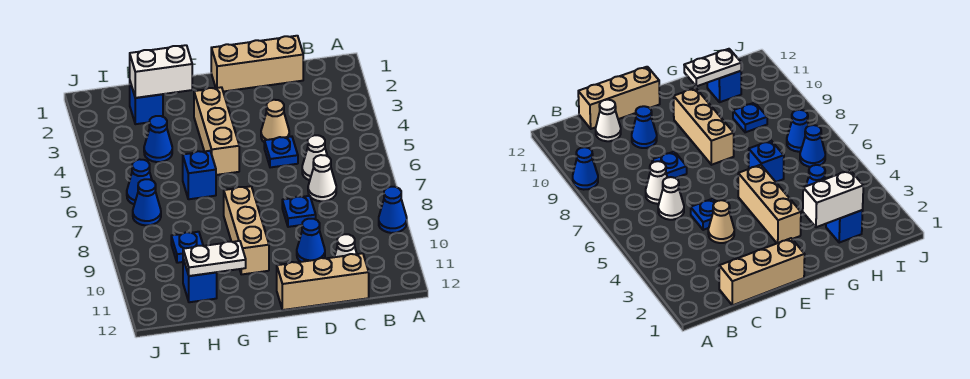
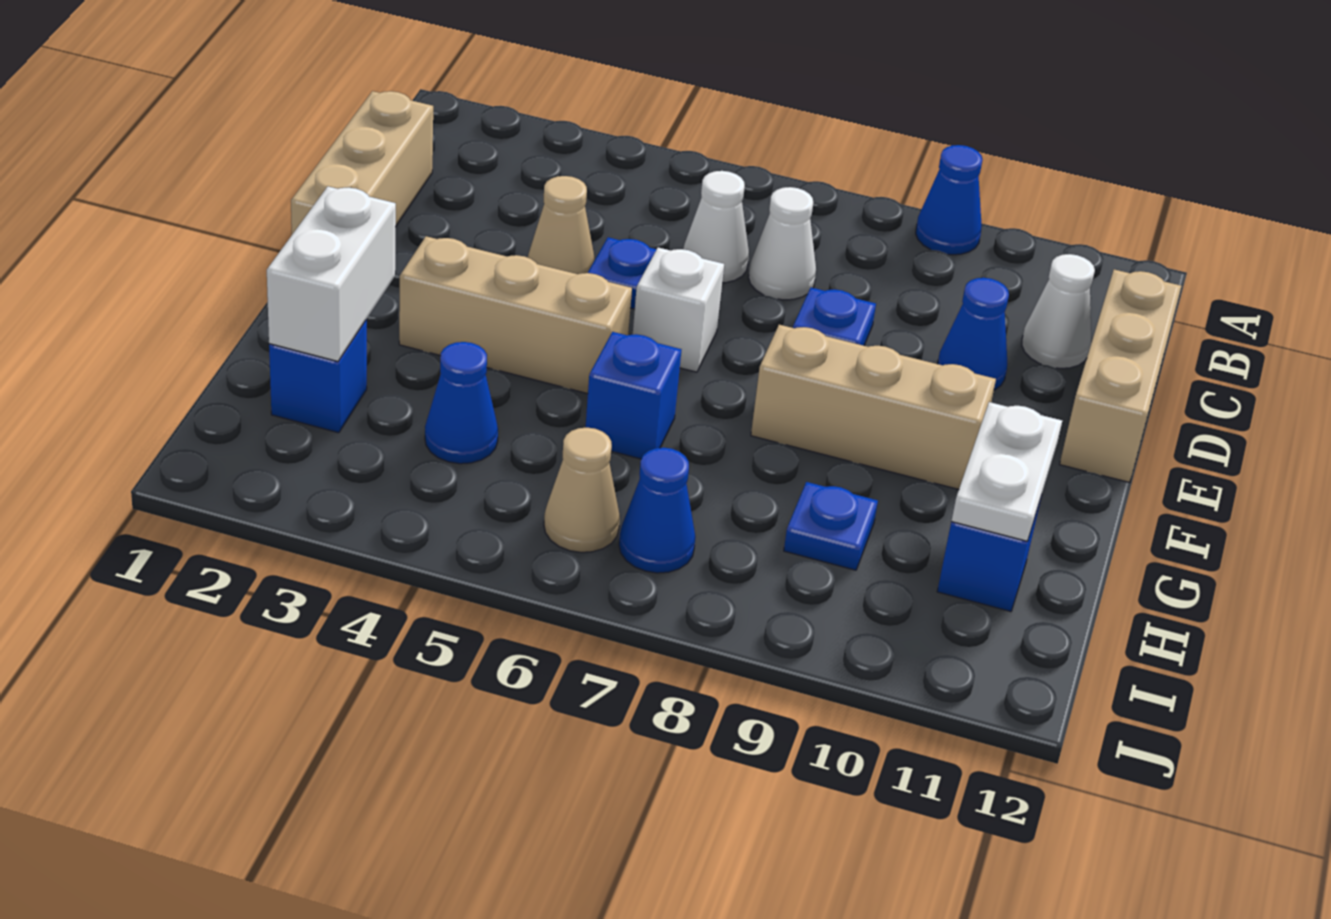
none -> white 1x1 brick [633,247,724,372]
blue 1x1 cone [127,159,152,204] -> tan 1x1 cone [544,428,620,552]

